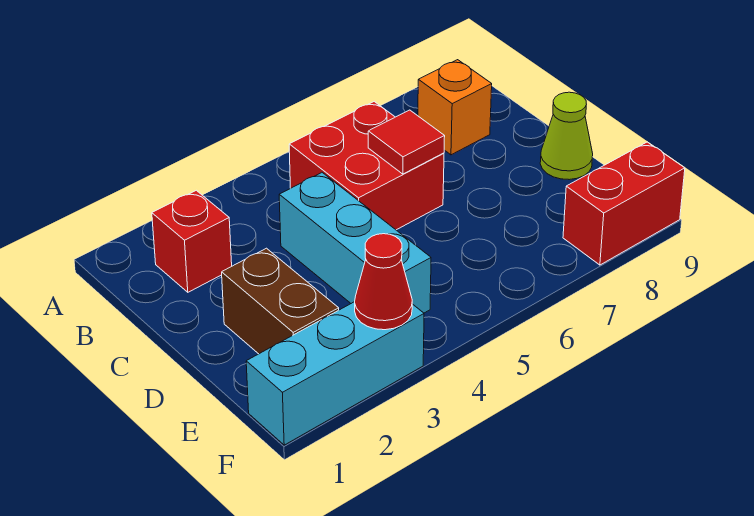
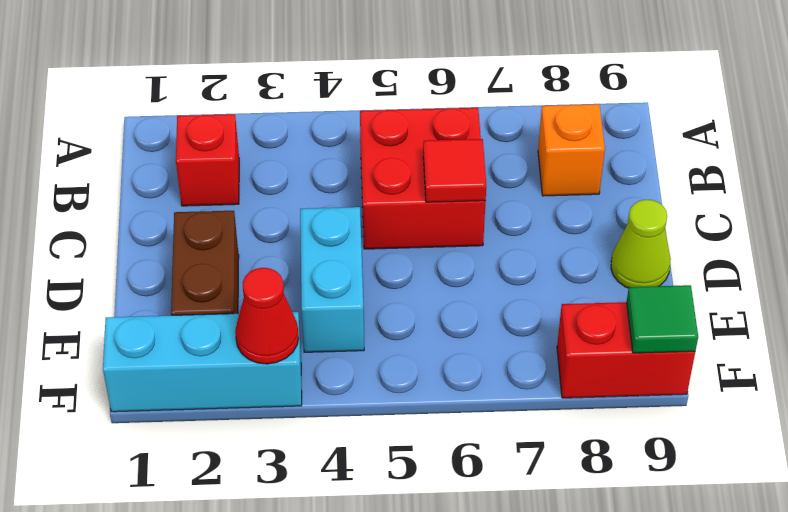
cyan 1x3 brick [279,173,431,313] -> cyan 1x2 brick [300,207,364,352]
none -> green 1x1 tile [627,285,698,353]

